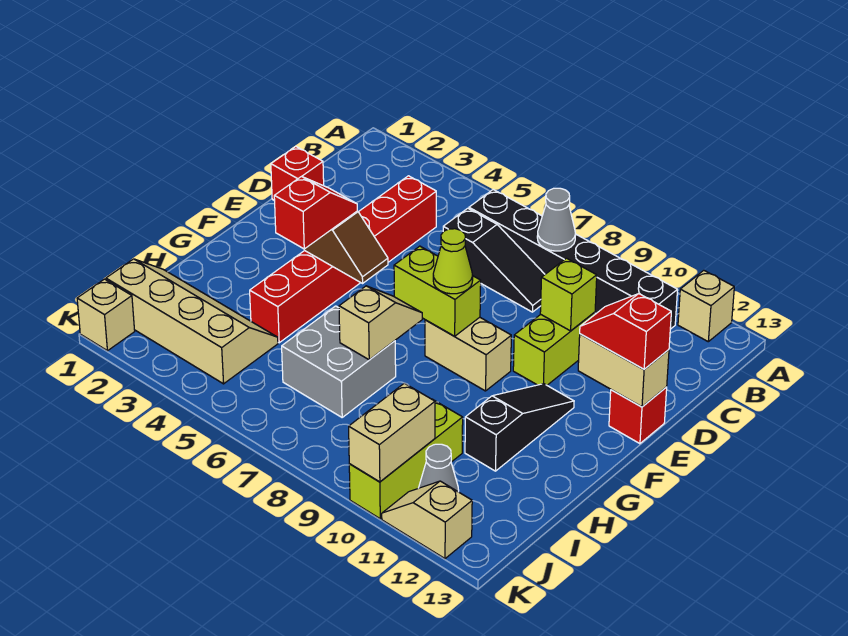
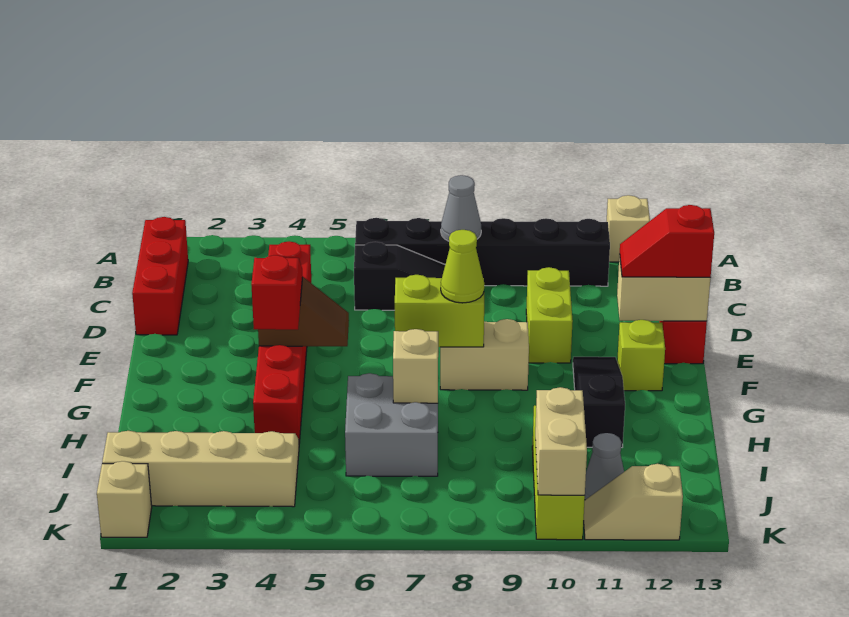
red 1x1 brick [271,147,324,201] -> red 1x3 brick [132,217,188,335]
lime 1x1 brick [540,258,597,331] -> lime 1x1 brick moved to [617,320,665,391]

